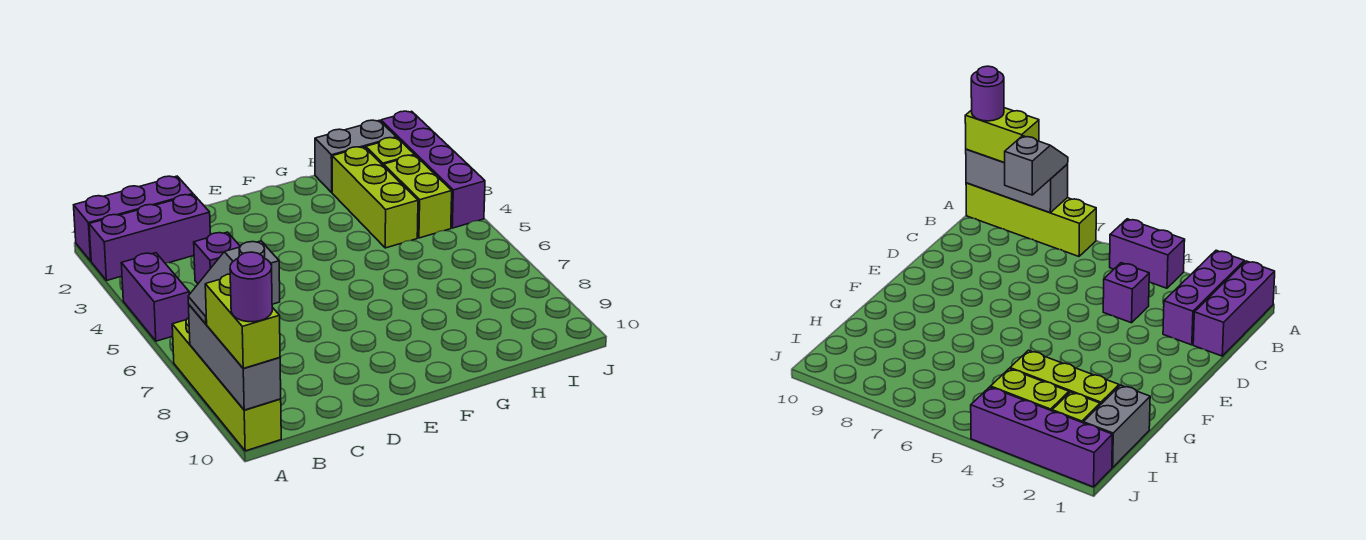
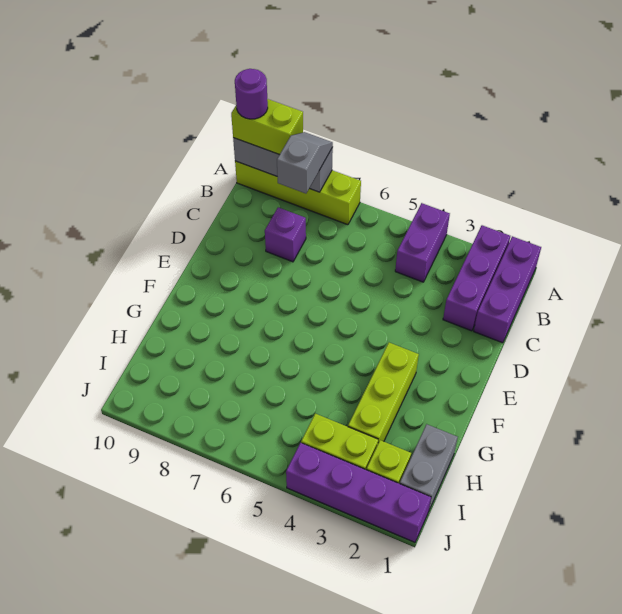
purple 1x2 brick [121,253,189,341] -> purple 1x2 brick turned to [395,203,450,282]
purple 1x1 brick [194,232,240,283] -> purple 1x1 brick moved to [265,207,306,262]
lime 1x3 brick [332,147,418,248] -> lime 1x3 brick turned to [348,343,419,443]

